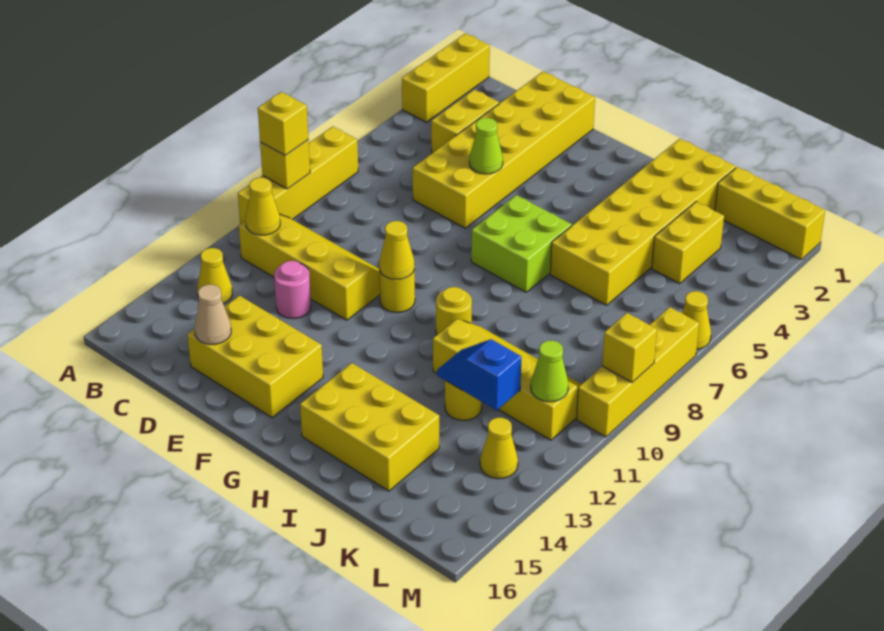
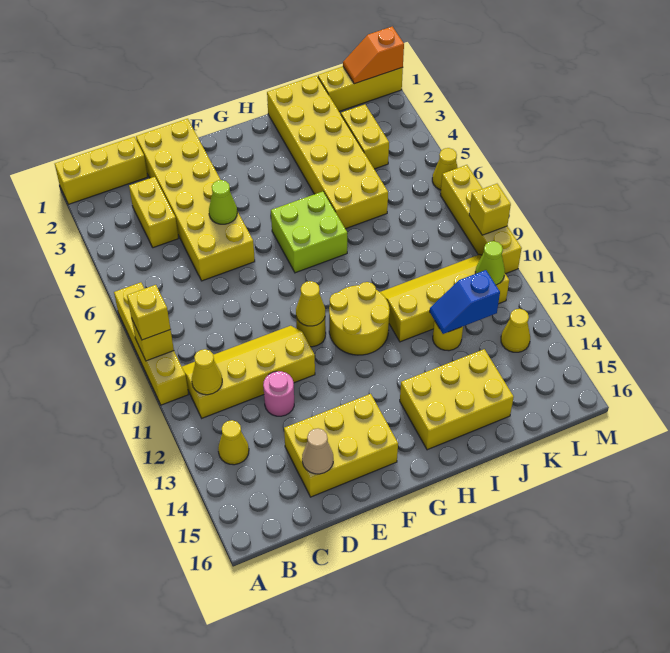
yellow 1x3 brick [402,34,490,122] -> yellow 1x3 brick turned to [55,137,148,204]
yellow 1x1 round brick [436,287,472,335] -> yellow 2x2 round brick [329,282,390,355]
none -> orange 1x2 slope [343,27,404,84]

